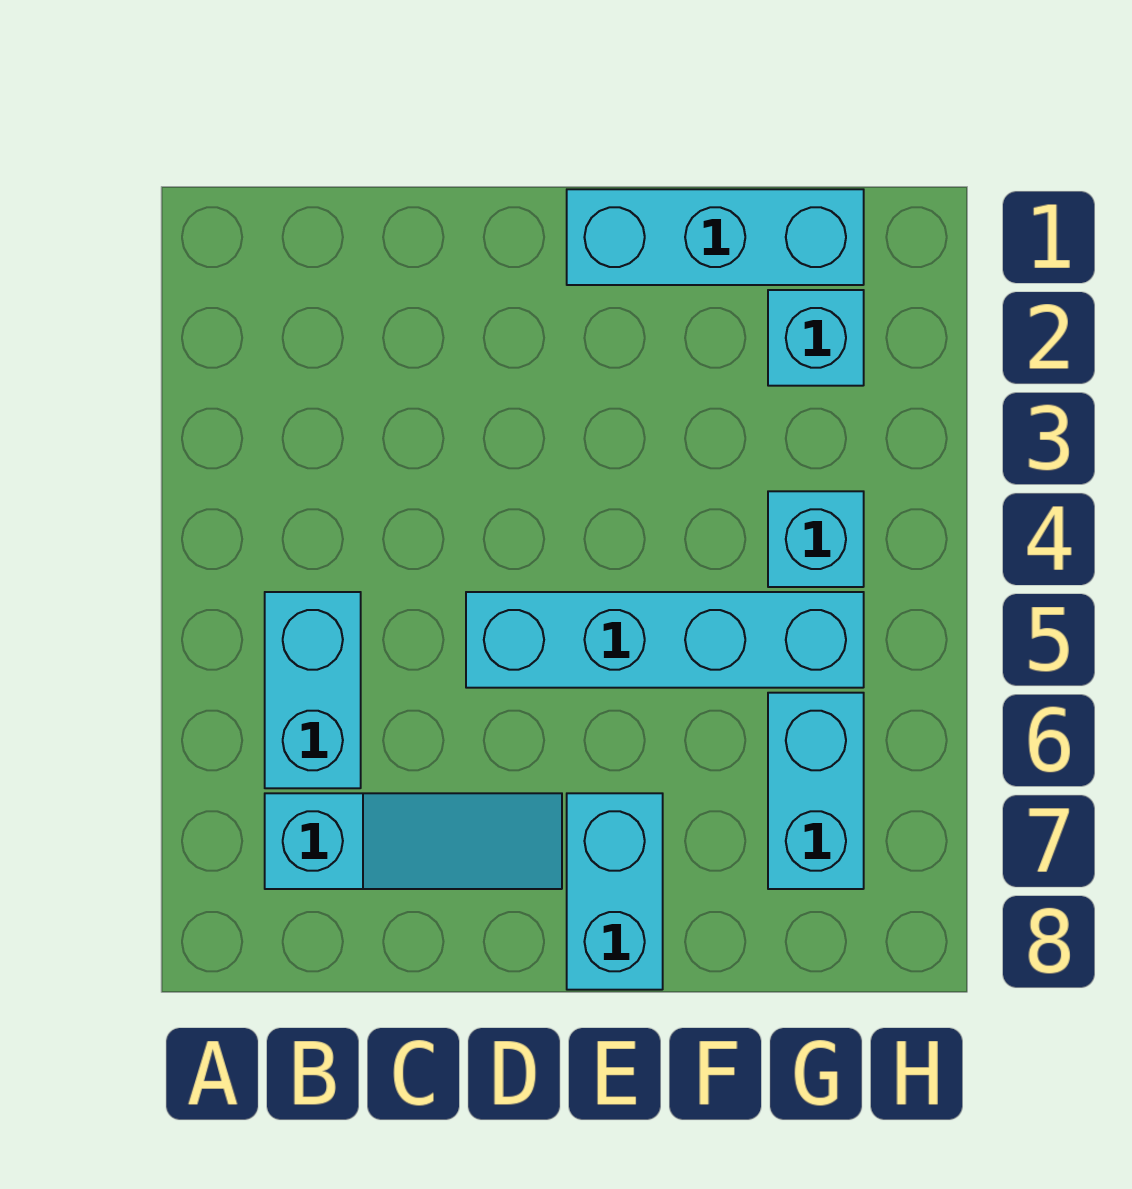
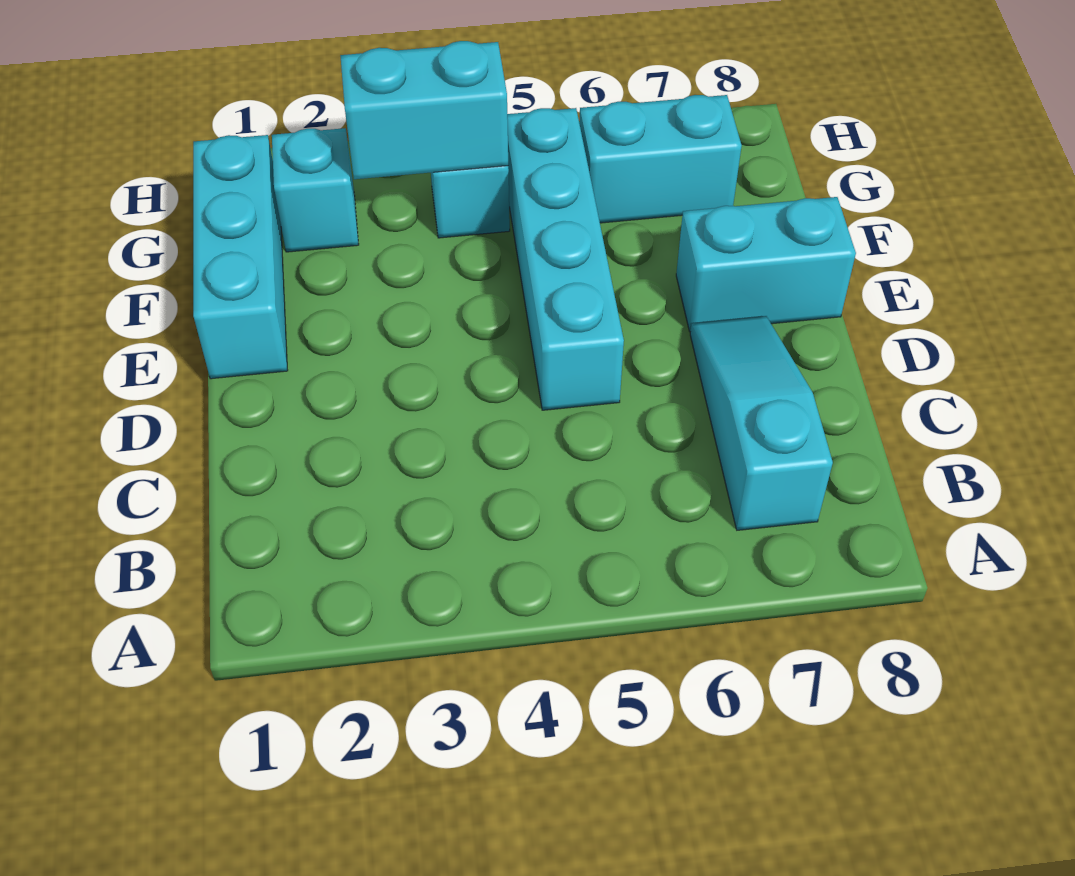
cyan 1x2 brick [265,592,361,788] -> cyan 1x2 brick moved to [340,41,508,179]

